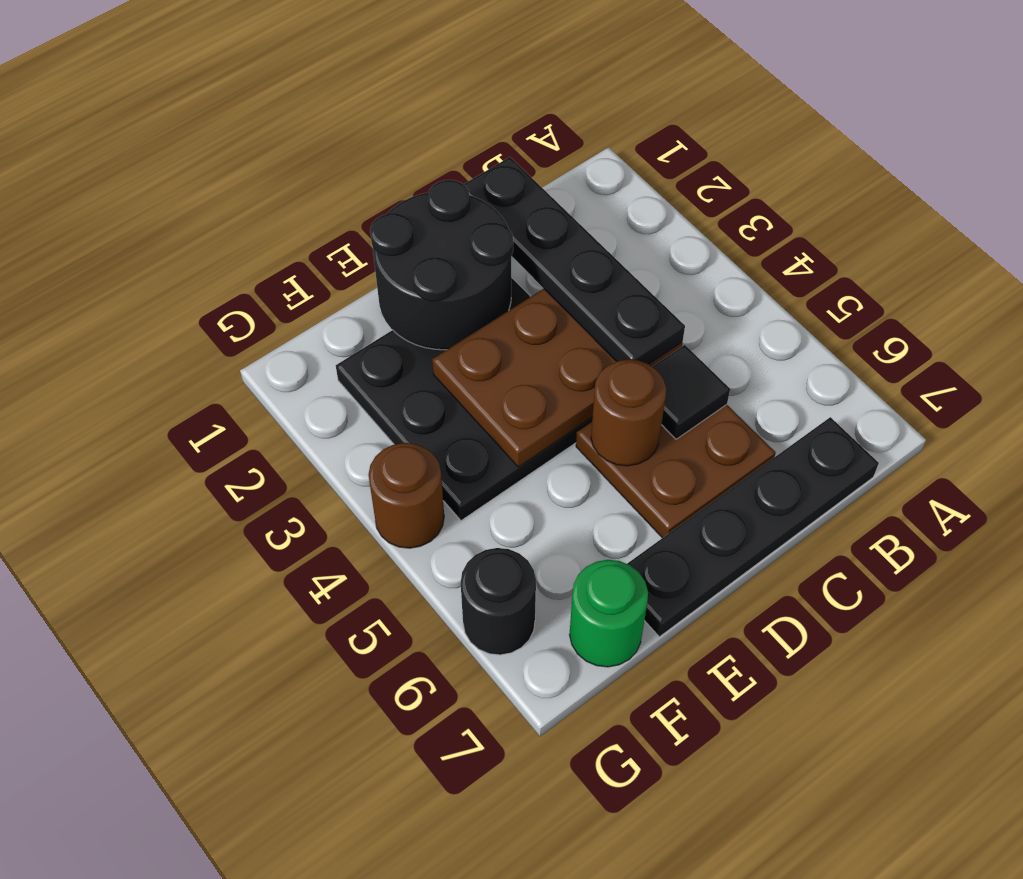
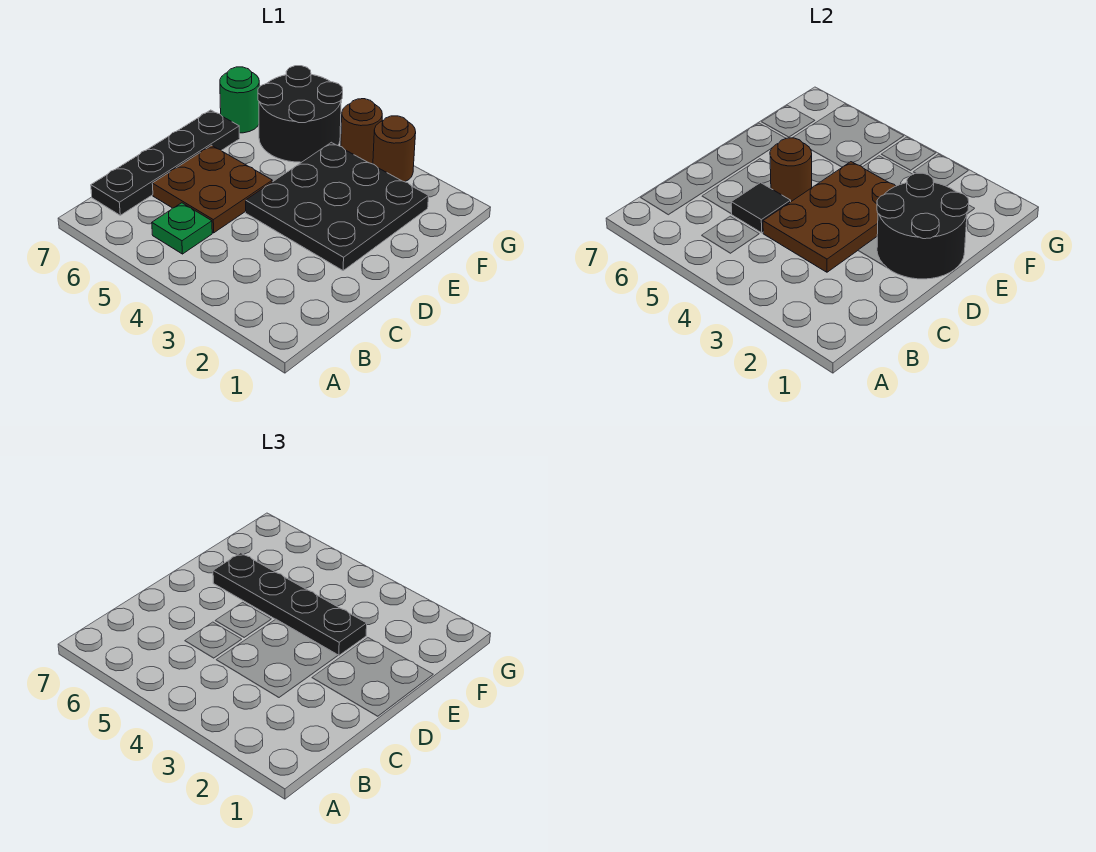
none -> green 1x1 plate [152,203,212,254]
black 1x4 plate [464,157,685,364] -> black 1x4 plate moved to [213,553,367,656]
none -> brown 1x1 round brick [373,116,416,182]
black 1x1 round brick [461,548,536,655] -> black 2x2 round brick [258,66,343,162]

